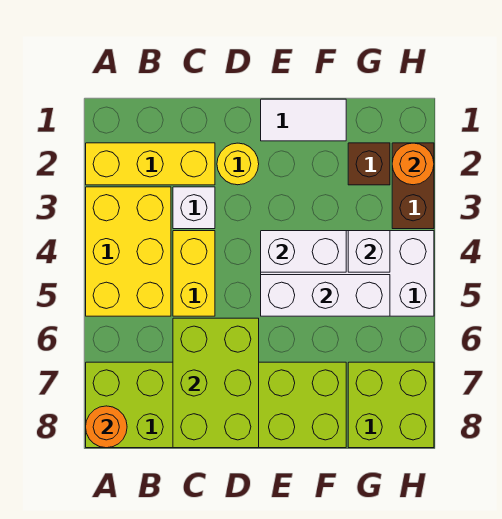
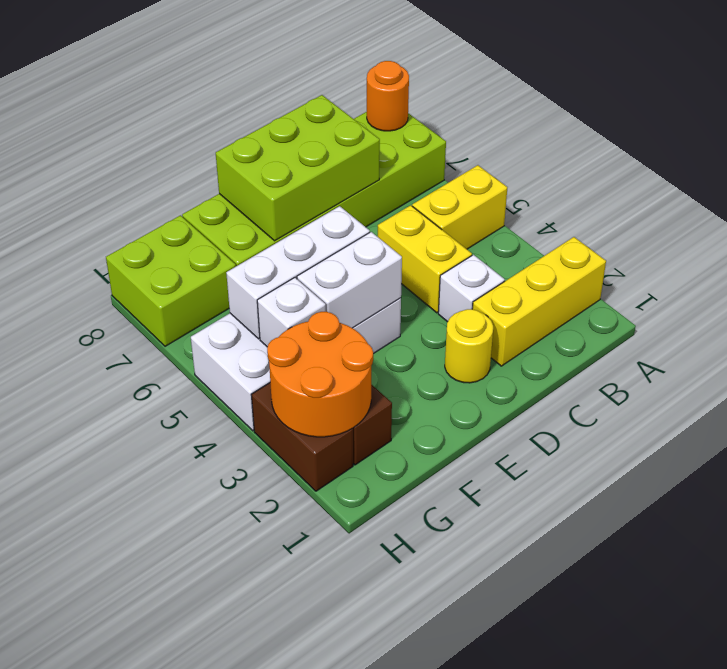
yellow 2x3 brick [86,187,171,316] -> yellow 1x2 brick [412,165,507,249]
lime 2x3 brick [173,318,259,448] -> lime 2x3 brick turned to [216,95,380,241]
white 1x2 tile [261,99,346,141] -> none
orange 1x1 round brick [392,143,434,185] -> orange 2x2 round brick [267,312,373,437]

